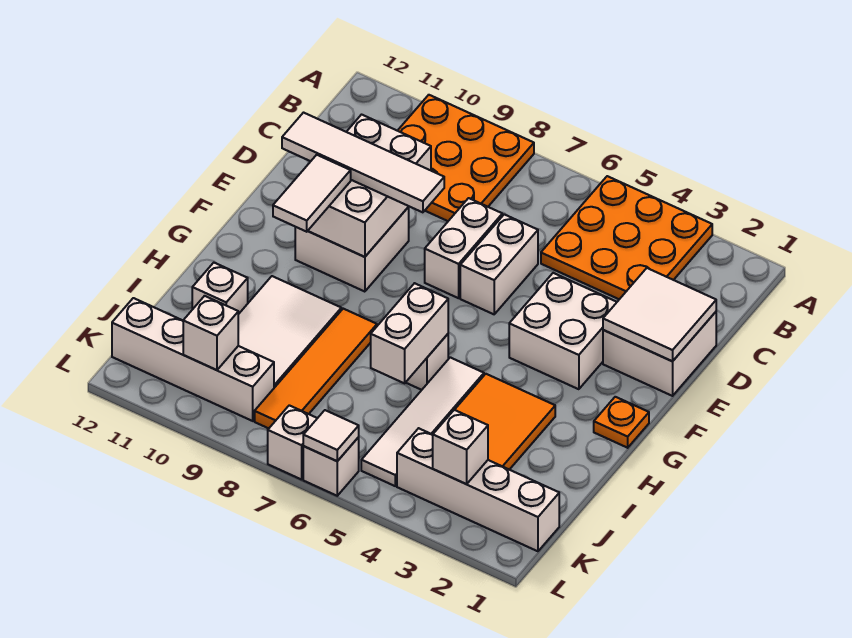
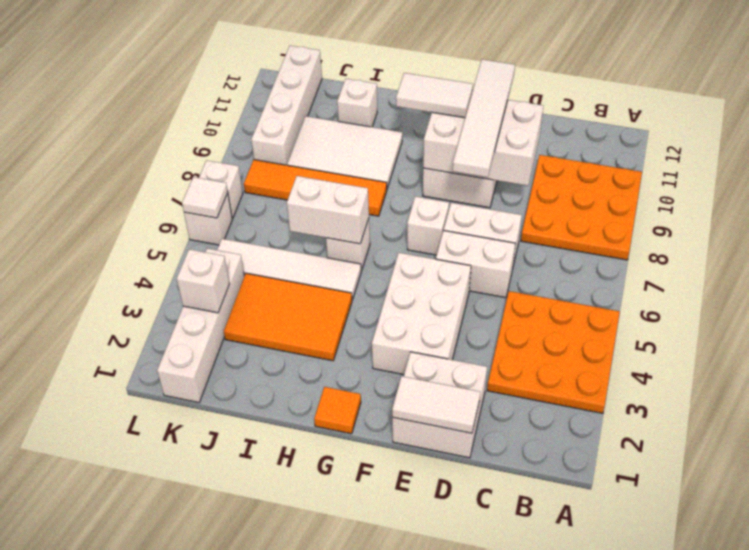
white 2x2 tile [603,268,716,361] -> white 1x2 tile [392,376,480,433]
white 2x2 brick [509,273,617,389] -> white 2x3 brick [372,253,471,375]
orange 1x1 plate [594,397,649,448] -> orange 1x1 tile [314,387,361,434]
white 1x1 brick [183,296,238,370] -> white 1x1 brick moved to [407,196,449,255]

